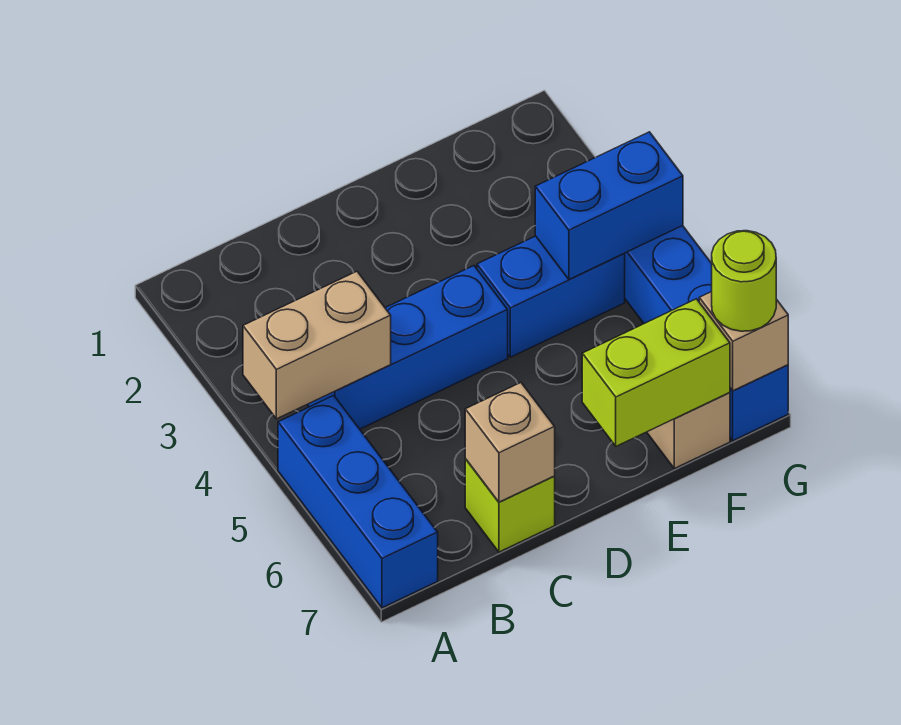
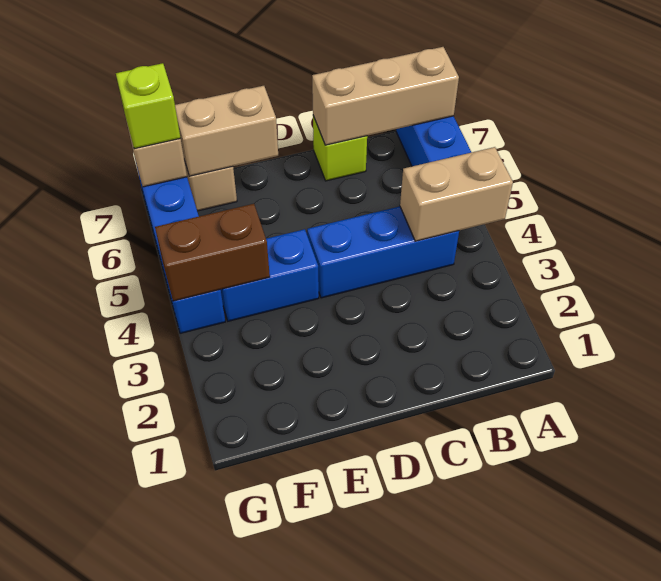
tan 1x1 brick [465,383,555,502] -> tan 1x3 brick [312,47,459,145]
lime 1x2 brick [582,299,730,446] -> tan 1x2 brick [175,86,278,176]
blue 1x2 brick [535,132,683,279] -> brown 1x2 brick [155,204,270,301]
lime 1x1 round brick [712,231,776,331] -> lime 1x1 brick [116,63,180,149]

